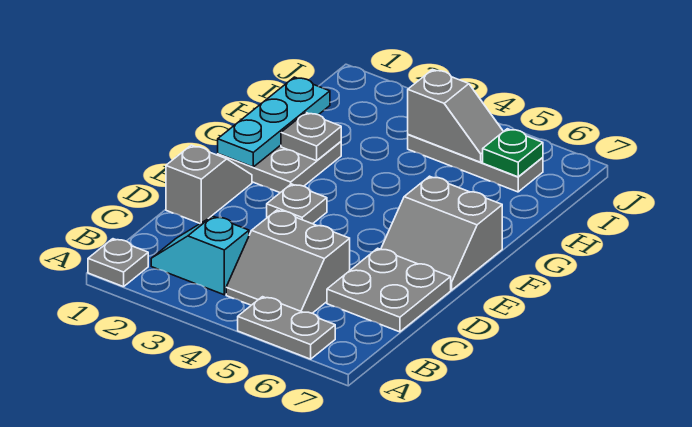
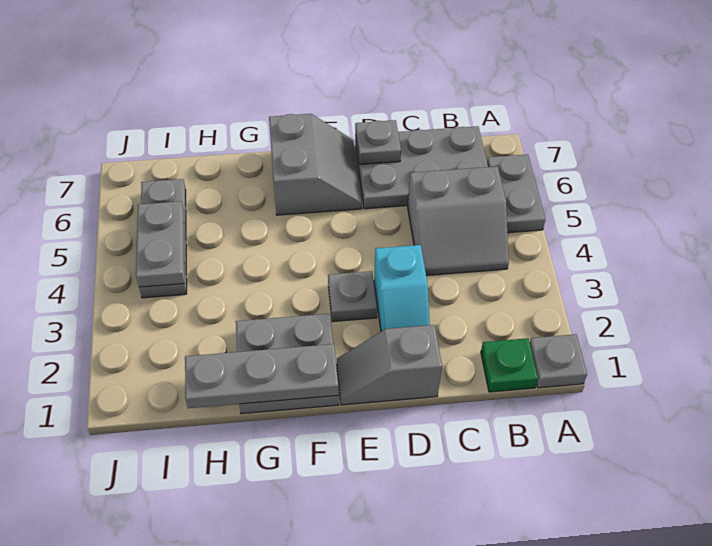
cyan 1x2 slope [151,216,249,295] -> cyan 1x2 slope moved to [374,245,430,331]
grey 2x2 slope [226,210,350,313] -> grey 2x2 slope turned to [408,167,509,275]
grey 2x2 plate [327,248,451,332] -> grey 2x3 plate [355,126,488,209]
cyan 1x3 plate [218,77,330,167] -> grey 1x3 plate [185,344,339,408]
grey 1x1 plate [281,113,341,161] -> grey 1x1 plate moved to [355,120,401,164]
grey 1x2 slope [408,70,503,162] -> grey 1x2 plate [136,201,184,287]
green 1x1 plate [483,129,543,177] -> green 1x1 plate moved to [481,338,538,392]

